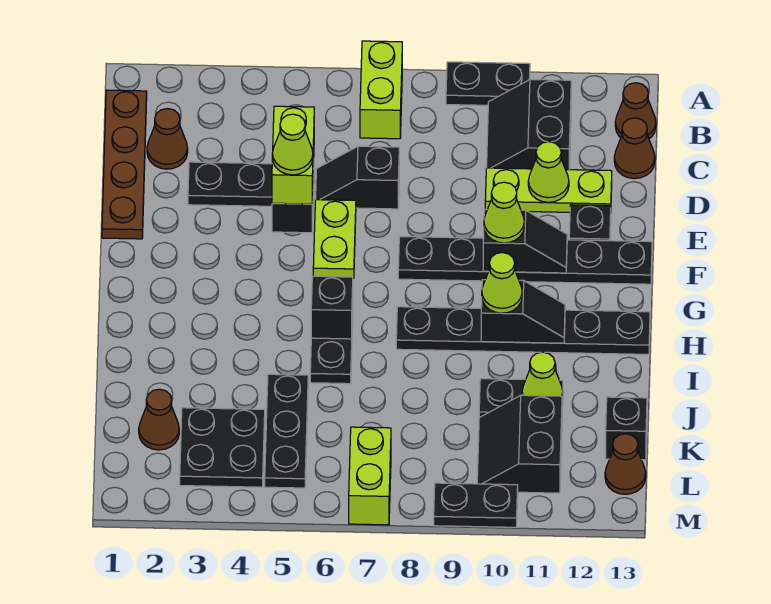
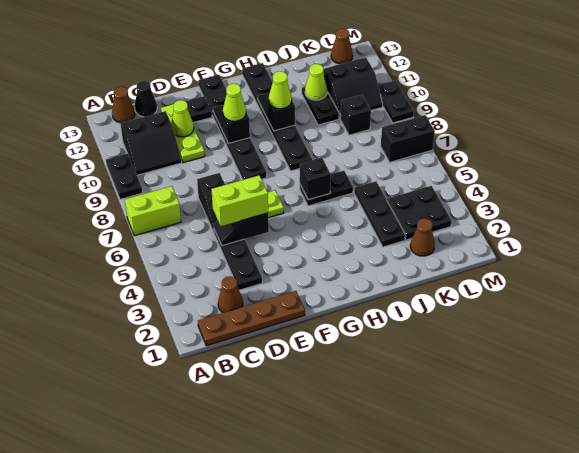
brown 1x1 cone [614,118,655,179] -> black 1x1 cone [135,81,157,117]
lime 1x1 cone [272,114,313,175] -> none
black 1x3 plate [265,374,308,488] -> black 1x3 plate turned to [354,181,405,247]
black 1x1 brick [606,397,647,460] -> black 1x1 brick moved to [340,95,371,135]
lime 1x2 brick [349,427,391,525] -> black 1x2 brick [381,115,435,162]

